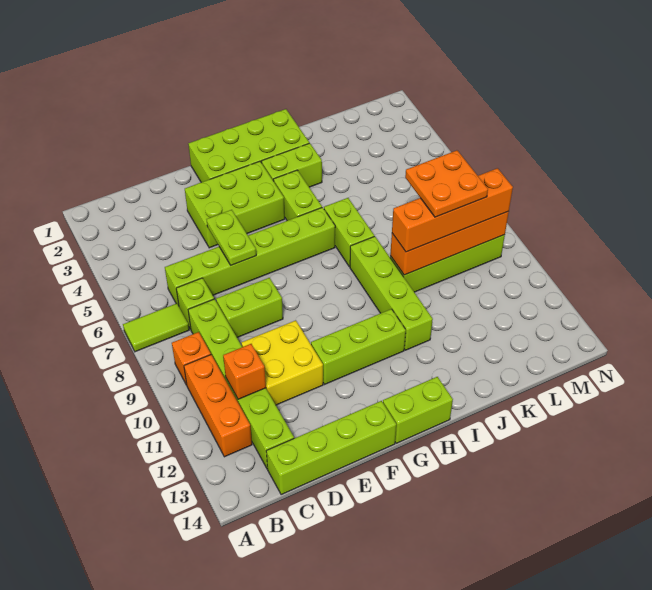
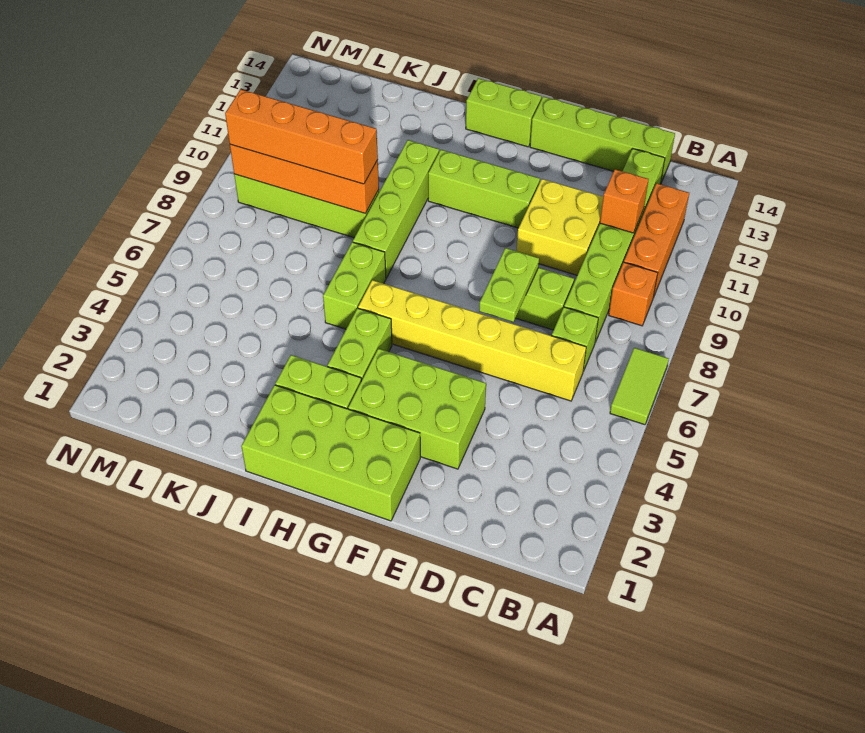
lime 1x2 tile [123,303,189,352] -> lime 1x2 tile turned to [610,348,669,425]
lime 1x6 brick [165,207,335,306] -> yellow 1x6 brick [358,280,586,401]
lime 1x2 plate [207,210,256,265] -> lime 1x2 plate moved to [479,248,539,322]
orange 2x2 plate [405,150,488,217] -> none

